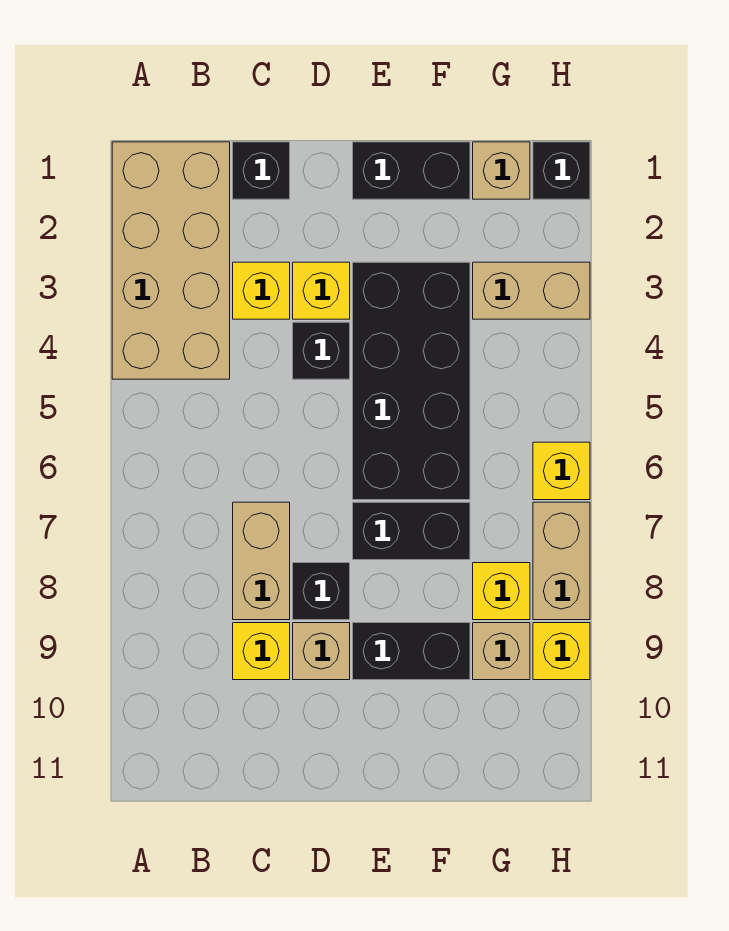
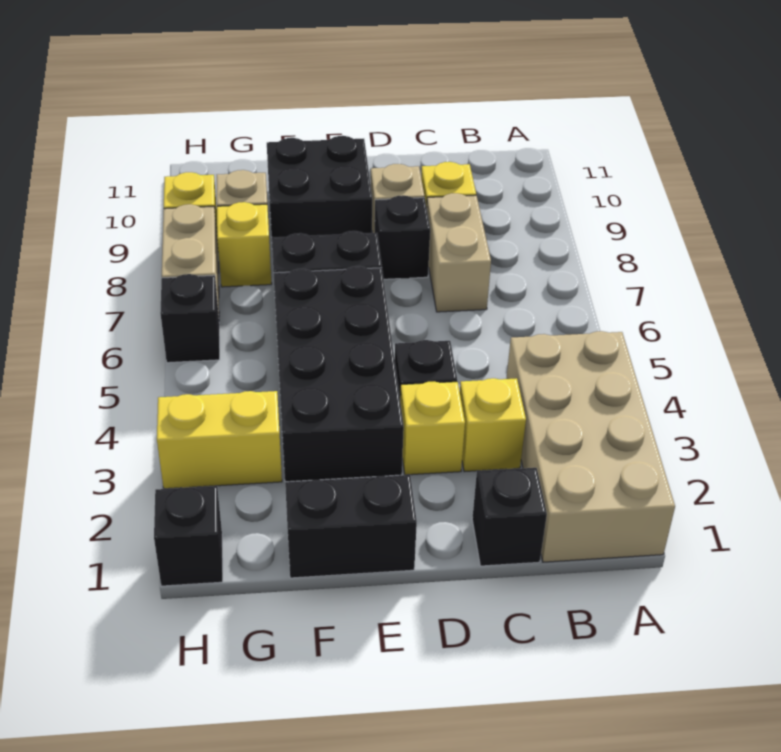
black 1x2 brick [353,623,470,680] -> black 2x2 brick [267,136,372,237]
tan 1x1 brick [473,142,530,199] -> none
tan 1x2 brick [473,262,590,319] -> yellow 1x2 brick [157,391,282,489]
yellow 1x1 brick [533,442,590,500] -> black 1x1 brick [160,274,220,363]

